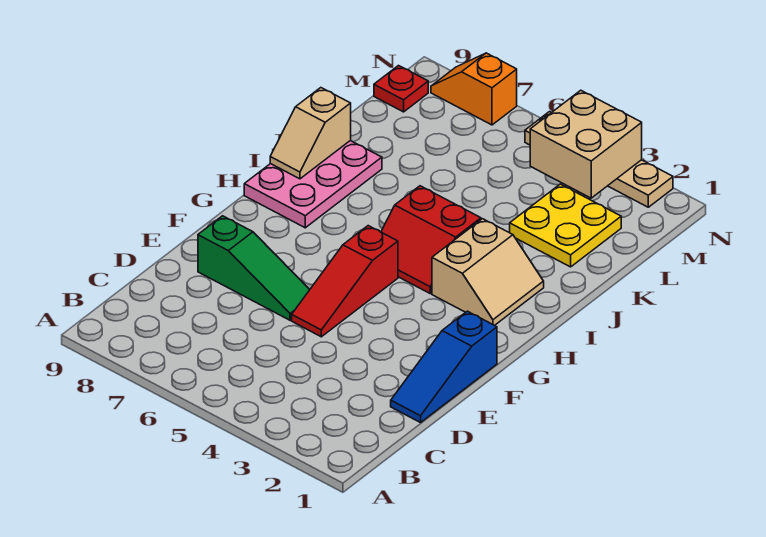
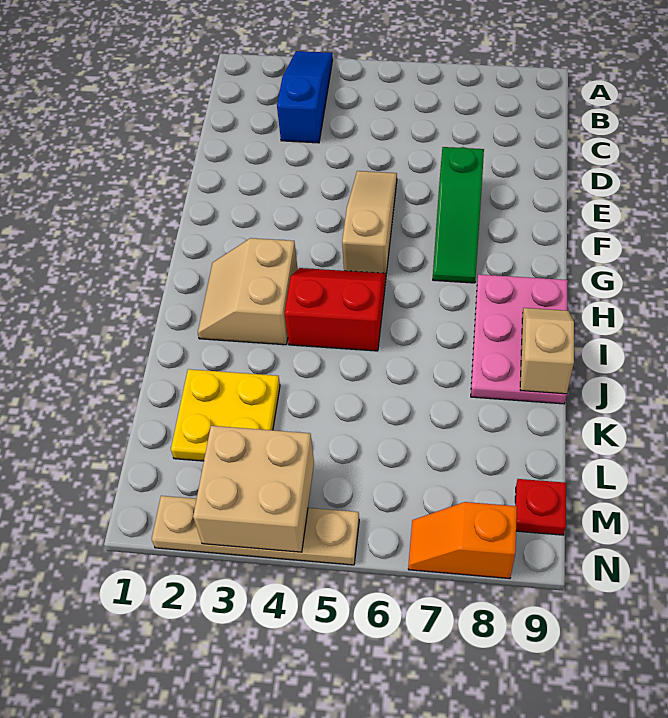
blue 1x3 slope [391,311,497,423] -> blue 1x3 slope moved to [277,51,333,143]
red 1x3 slope [292,226,398,337] -> tan 1x3 slope [342,171,397,274]
green 1x3 slope [198,216,310,320] -> green 1x3 slope turned to [433,147,484,283]
orange 1x2 slope [431,53,517,125] -> orange 1x2 slope turned to [408,502,517,579]

